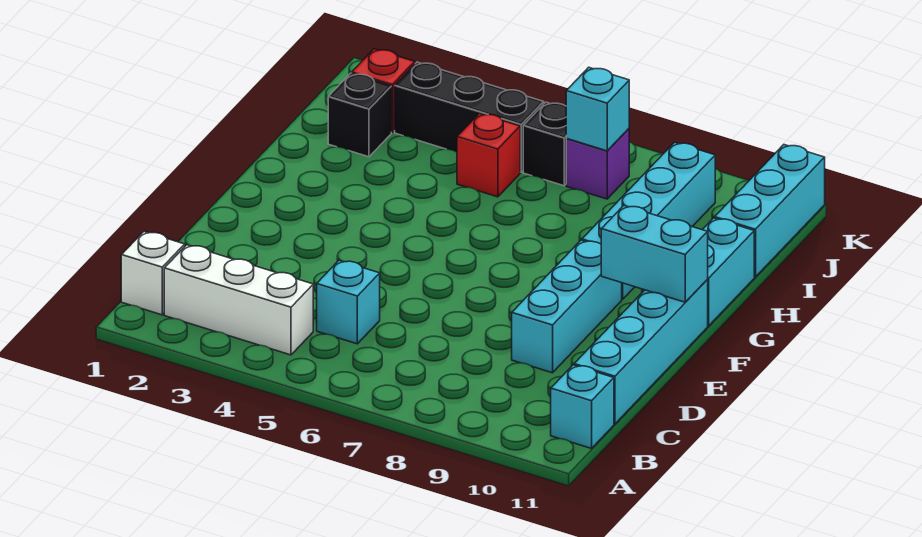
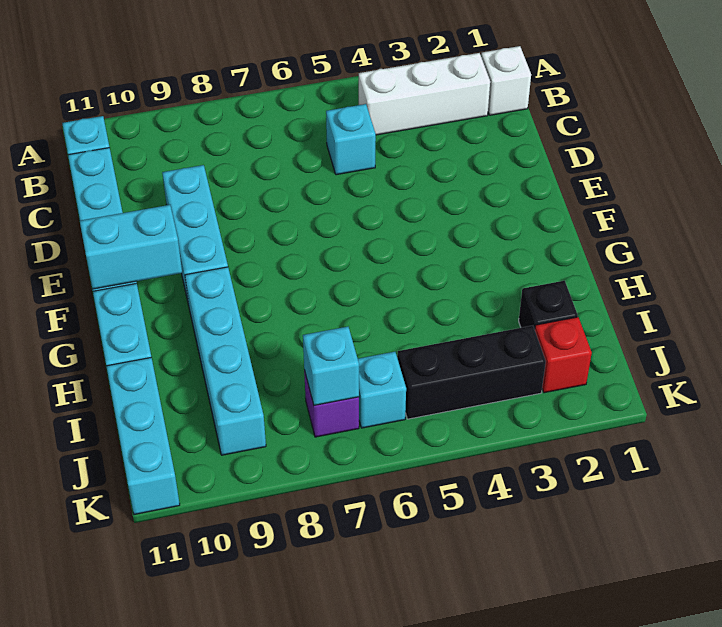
red 1x1 brick [457,113,520,197] -> none
black 1x1 brick [523,102,567,186] -> cyan 1x1 brick [358,352,406,428]

